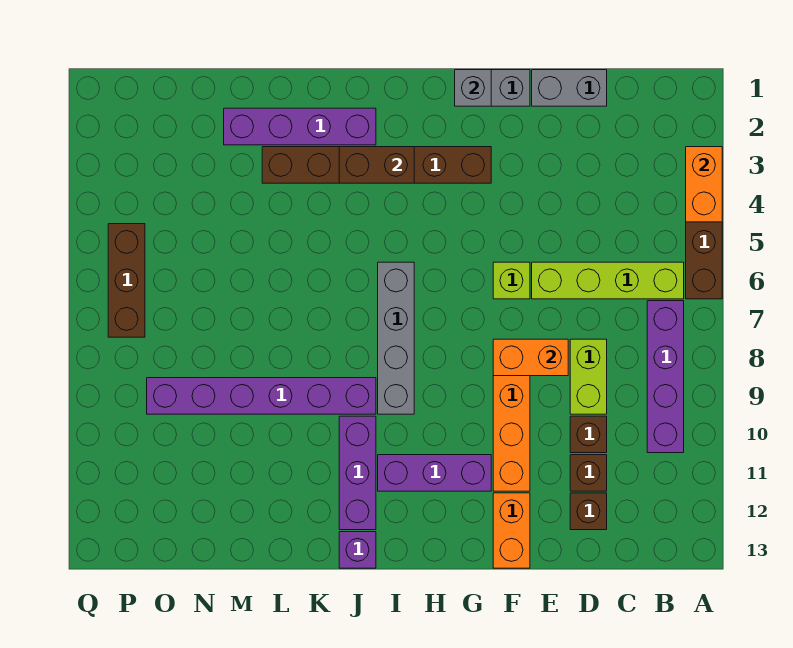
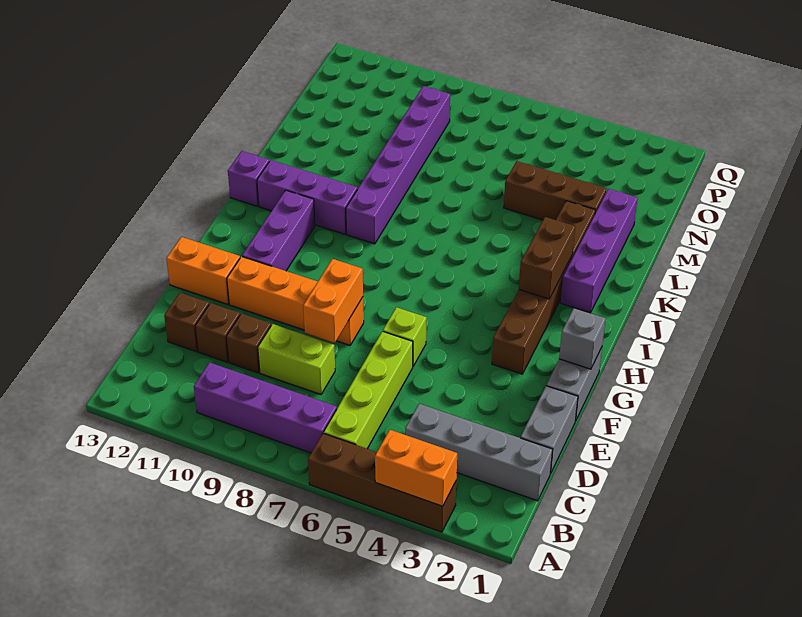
grey 1x4 brick [378,262,414,414] -> grey 1x4 brick moved to [405,404,553,501]
brown 1x3 brick [108,224,145,337] -> brown 1x3 brick moved to [504,161,607,220]

